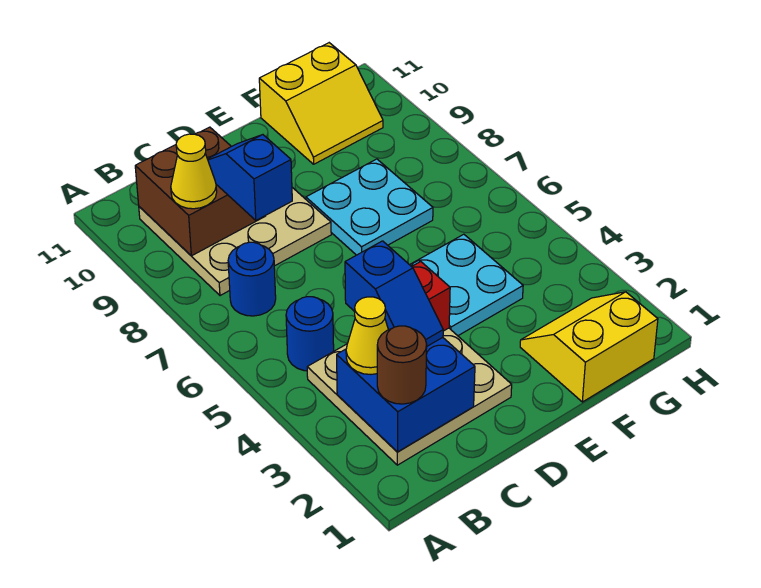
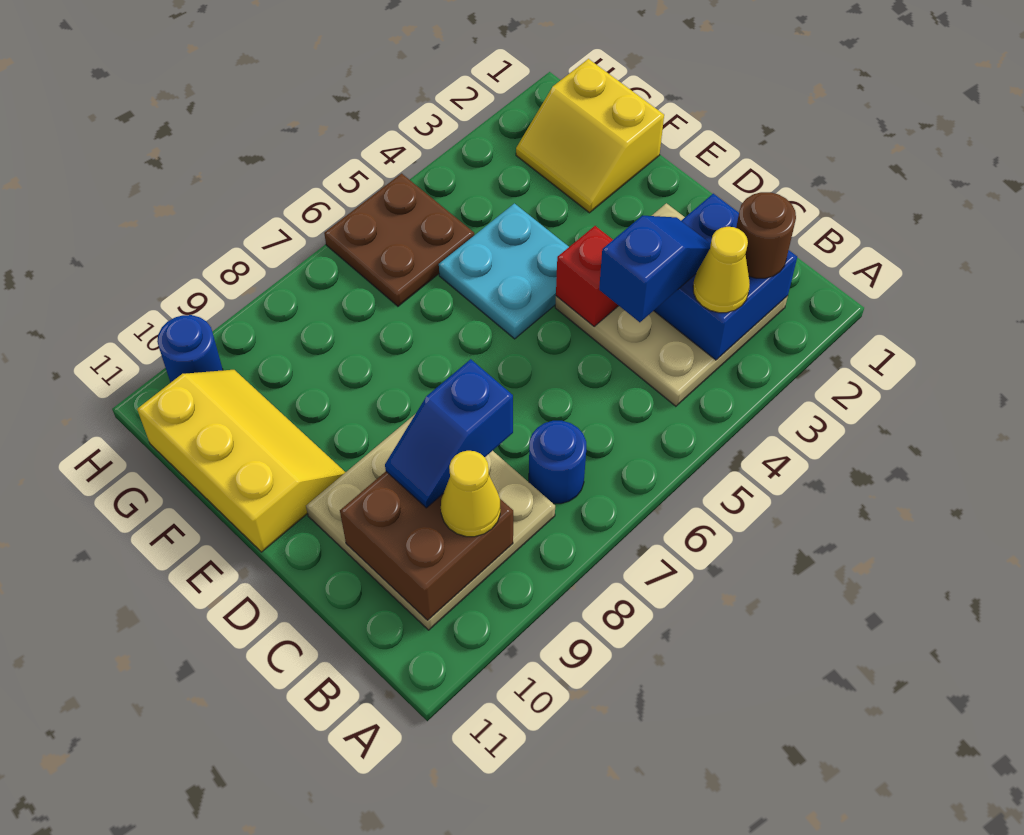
blue 1x1 round brick [286,297,334,371] -> blue 1x1 round brick moved to [157,315,223,383]
cyan 2x2 plate [306,159,433,255] -> none
yellow 2x2 slope [259,43,383,164] -> yellow 2x3 slope [137,370,345,552]
none -> brown 2x2 plate [324,174,474,306]

